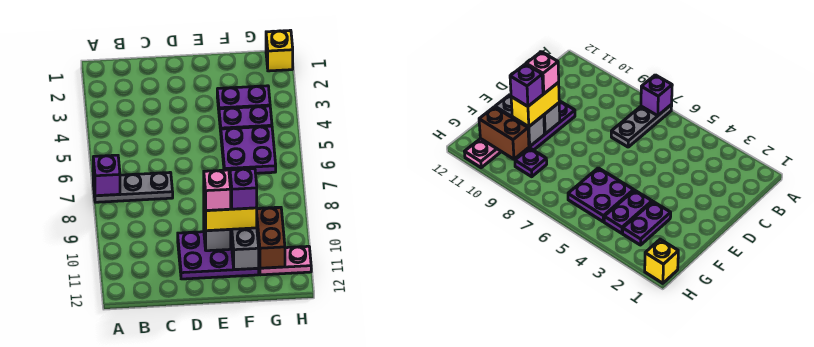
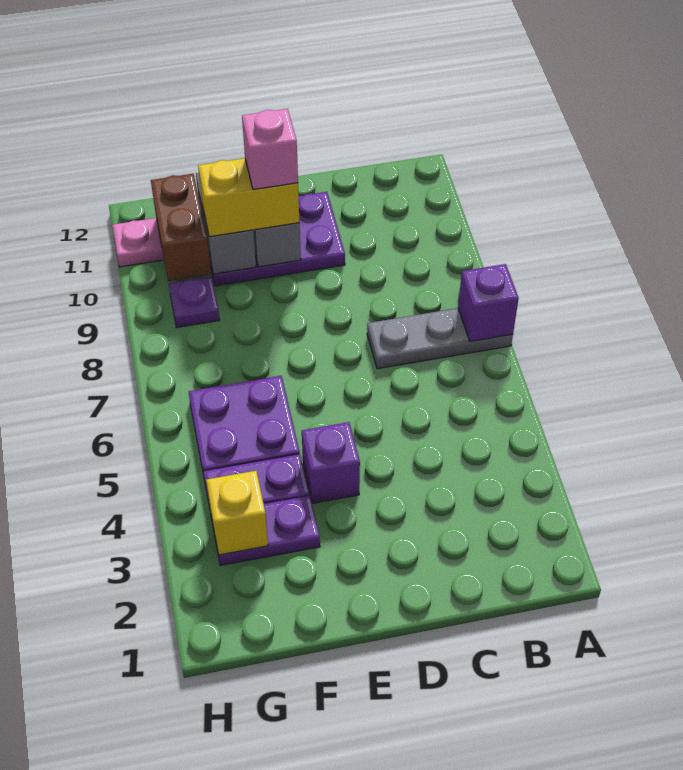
purple 1x1 brick [230,169,257,209] -> purple 1x1 brick moved to [302,422,360,503]
yellow 1x1 brick [266,30,293,71] -> yellow 1x1 brick moved to [206,471,268,555]

